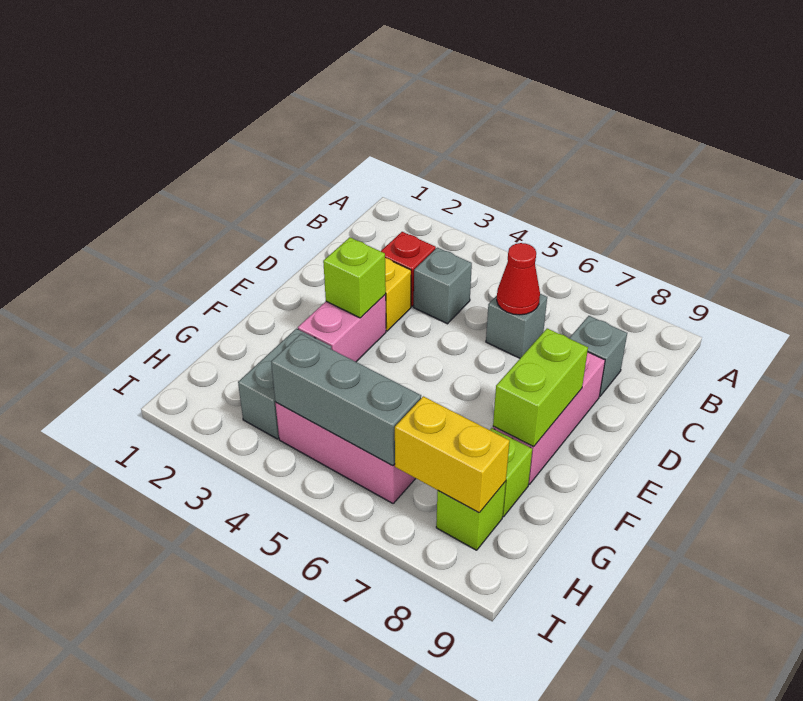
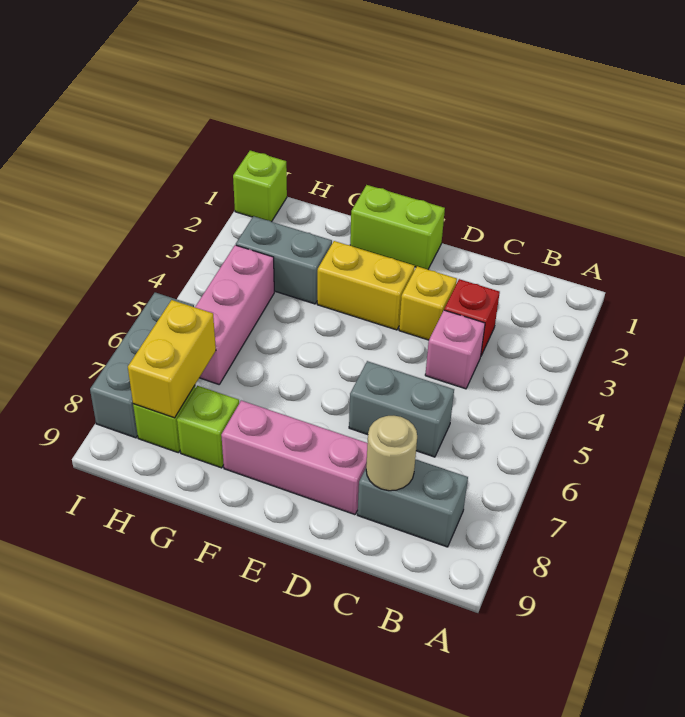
grey 1x1 brick [414,248,472,324] -> pink 1x1 brick [425,310,485,389]
grey 1x1 brick [486,294,547,358] -> grey 1x2 brick [349,361,454,457]
red 1x1 cone [497,243,540,315] -> none
grey 1x1 brick [569,316,627,396] -> grey 1x2 brick [358,459,468,547]
none -> tan 1x1 round brick [366,416,417,491]
pink 1x2 brick [298,295,386,362] -> yellow 1x2 brick [317,241,415,330]
lime 1x1 brick [323,237,386,318] -> lime 1x1 brick moved to [233,151,287,222]
lime 1x2 brick [493,328,588,446] -> lime 1x2 brick moved to [350,185,445,269]
grey 1x3 brick [271,334,421,466] -> grey 1x3 brick moved to [90,293,194,438]

